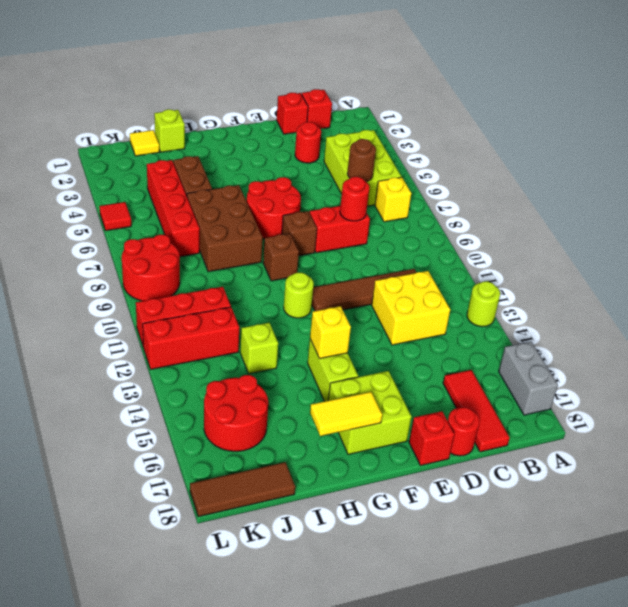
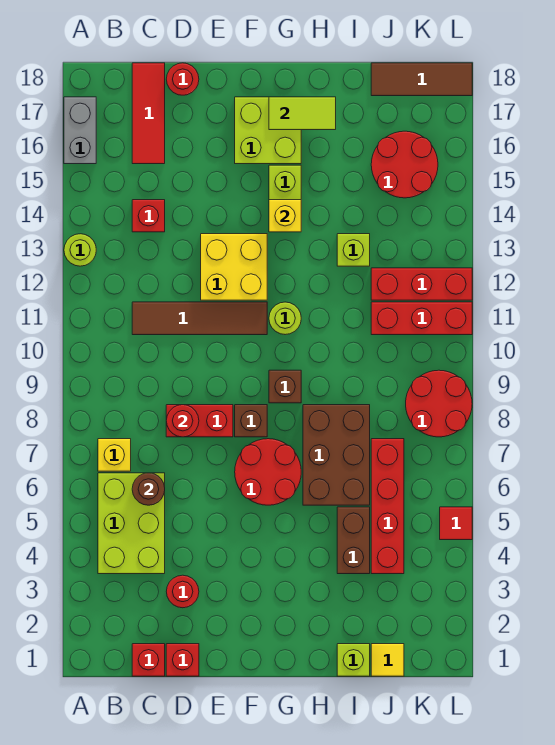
yellow 2x2 brick [372,271,450,345] -> yellow 2x2 brick moved to [201,234,267,300]
red 1x1 brick [409,411,454,466] -> red 1x1 brick moved to [132,200,165,232]
yellow 1x2 tile [310,392,382,436] -> lime 1x2 tile [269,97,336,130]

